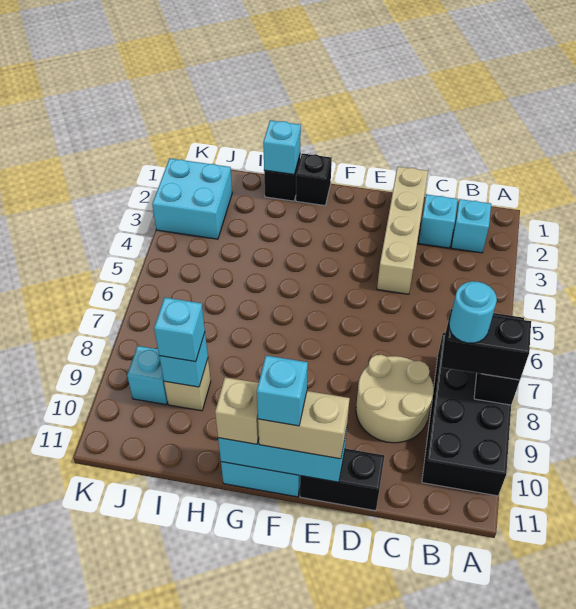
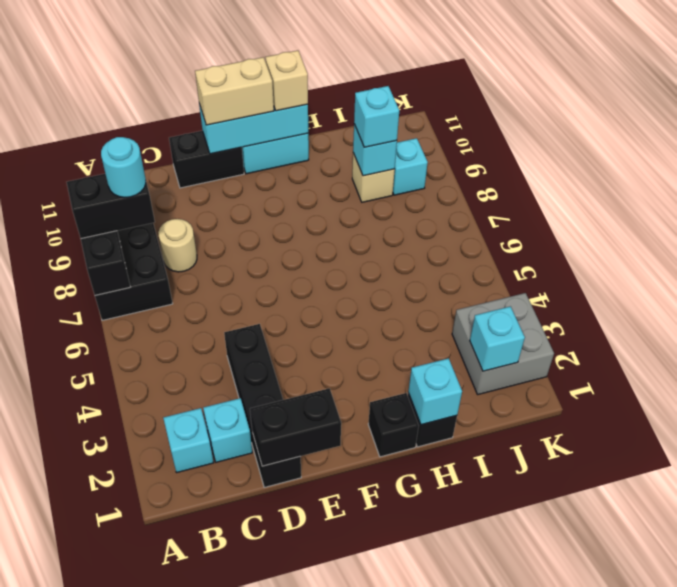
tan 2x2 round brick [356,355,434,443] -> tan 1x1 round brick [158,219,197,272]
tan 1x4 brick [377,167,428,294] -> black 1x4 brick [224,324,301,488]
none -> black 1x2 brick [250,388,341,466]
cyan 1x1 brick [257,356,308,426] -> cyan 1x1 brick moved to [470,306,525,371]
cyan 2x2 brick [152,158,232,239] -> grey 2x2 brick [452,293,554,394]

